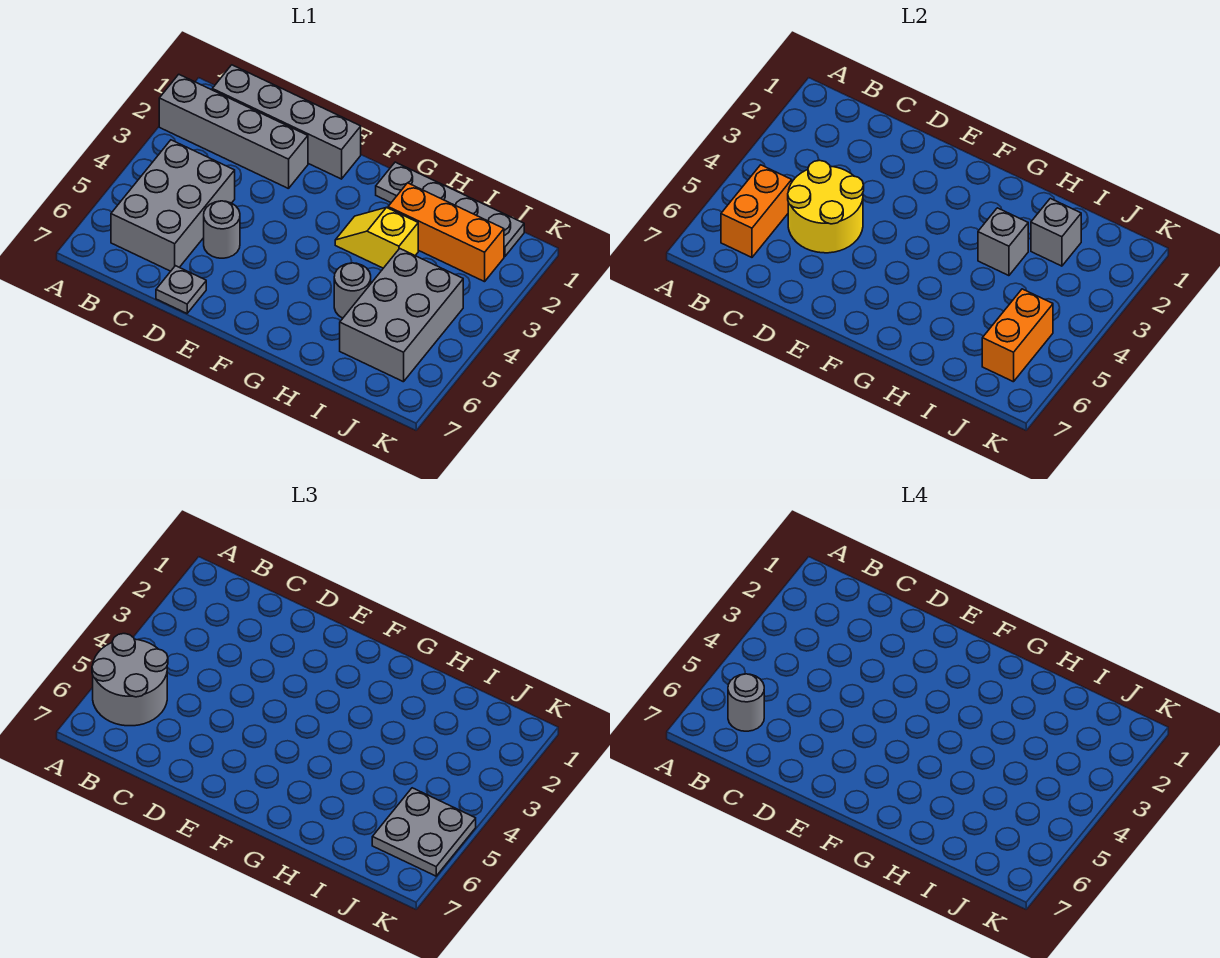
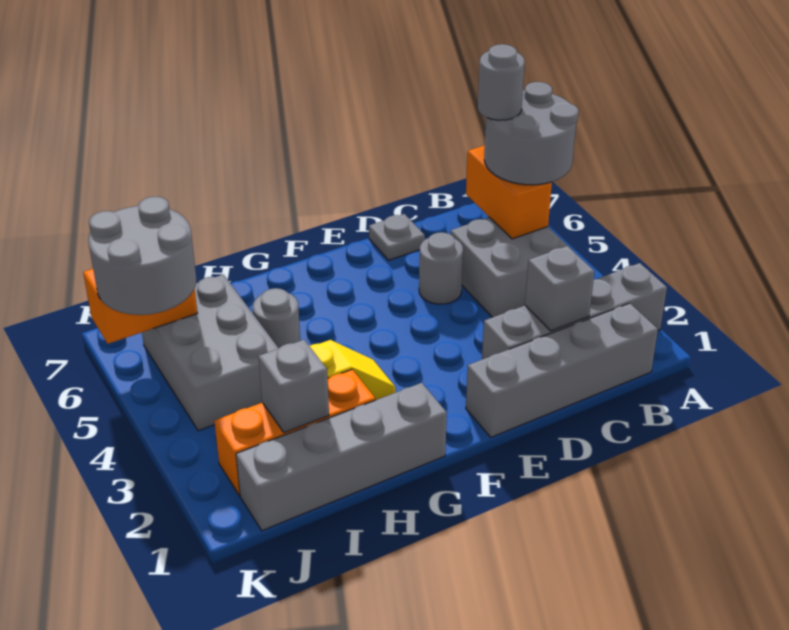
grey 2x3 brick [111,140,235,271] -> grey 2x2 brick [451,217,573,317]
yellow 2x2 round brick [788,160,864,253] -> none
grey 1x4 plate [376,162,524,257] -> grey 1x4 brick [236,383,447,531]
grey 1x1 brick [978,208,1028,276] -> grey 1x1 brick moved to [525,246,594,331]
orange 1x2 brick [982,289,1053,382] -> orange 1x2 brick turned to [83,269,197,344]
grey 2x2 plate [372,788,476,876] -> grey 2x2 round brick [88,197,196,315]

